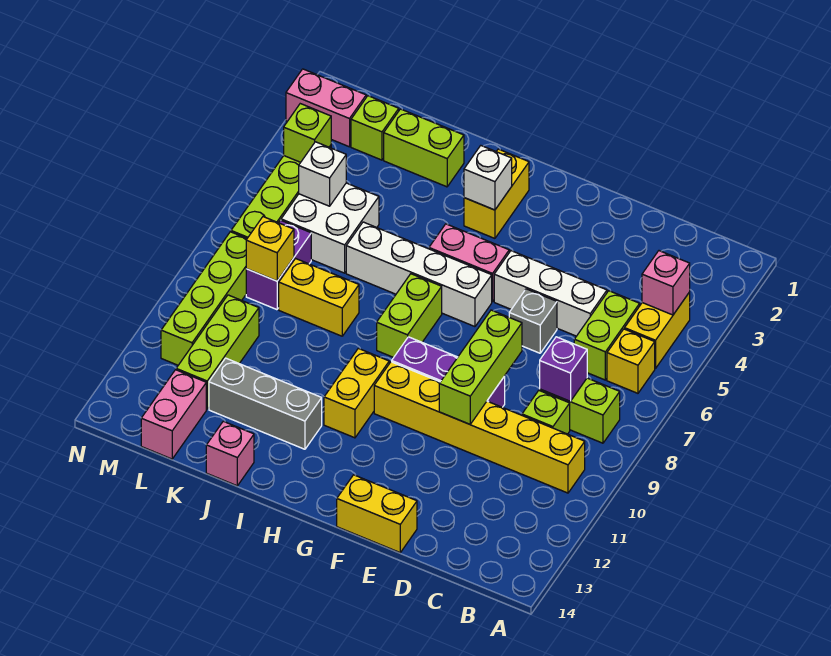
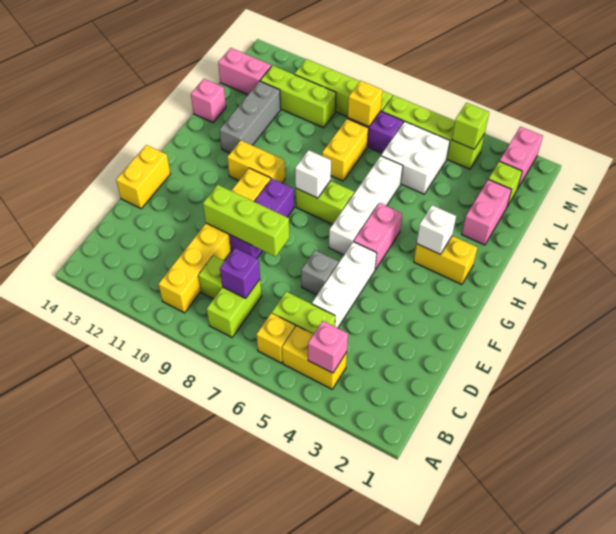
lime 1x2 brick [384,109,464,187] -> pink 1x2 brick [462,179,512,245]
white 1x1 brick [299,142,346,206] -> white 1x1 brick moved to [295,150,331,198]

